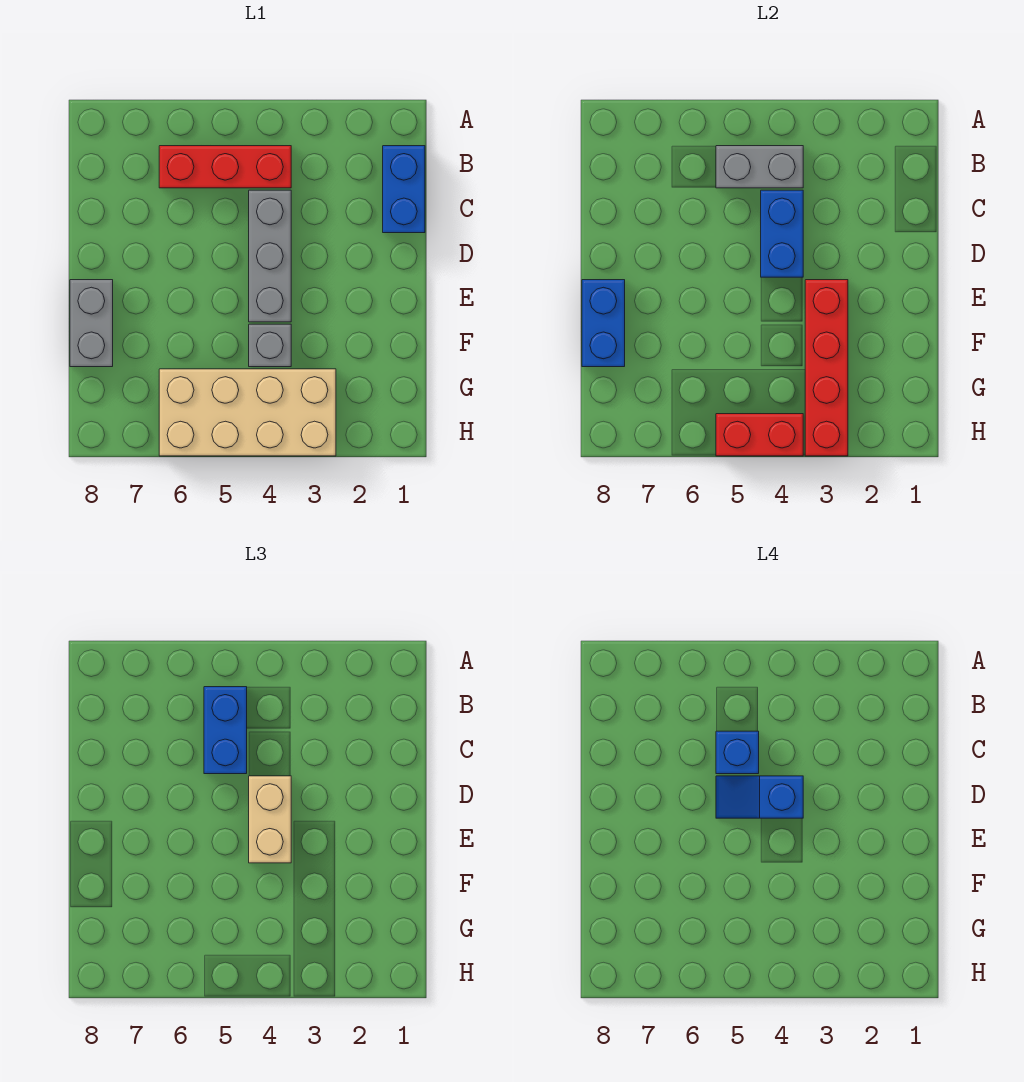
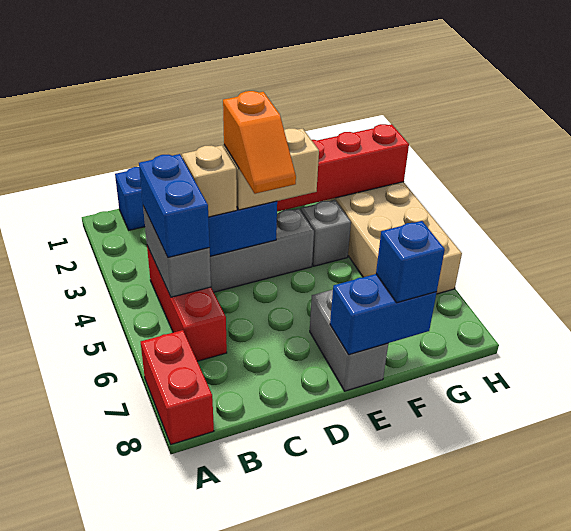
blue 1x2 brick [204,687,247,774] -> blue 1x2 brick turned to [139,154,210,257]
none -> tan 1x1 brick [182,145,237,217]
blue 1x1 brick [716,731,759,774] -> blue 1x1 brick moved to [376,221,445,303]
blue 1x2 slope [716,776,803,818] -> orange 1x2 slope [223,91,296,194]
grey 1x2 brick [70,280,113,367] -> grey 1x2 brick turned to [310,290,388,391]
red 1x2 brick [716,414,803,456] -> red 1x2 brick moved to [141,330,214,444]

